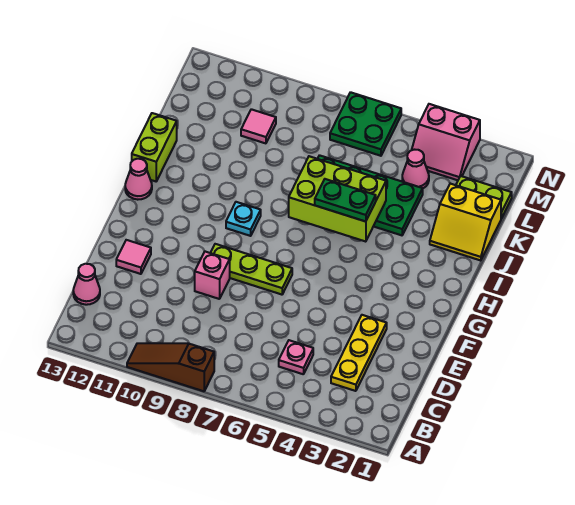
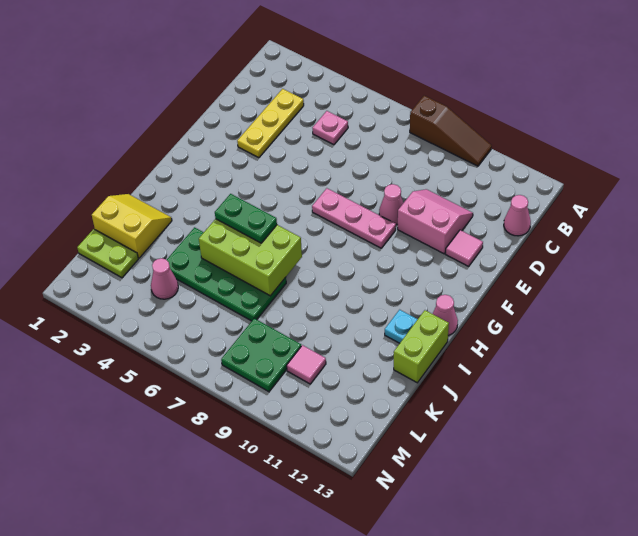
pink 1x1 brick [195,252,230,299] -> pink 1x1 cone [379,184,403,224]
lime 1x3 plate [211,244,292,295] -> pink 1x3 plate [312,188,396,248]
cyan 1x1 plate [226,202,261,236] -> cyan 1x1 plate moved to [385,310,418,343]
pink 2x2 slope [412,104,480,180] -> pink 2x2 slope moved to [398,189,473,254]
green 2x2 plate [330,92,401,156] -> green 2x2 plate moved to [221,318,301,392]

